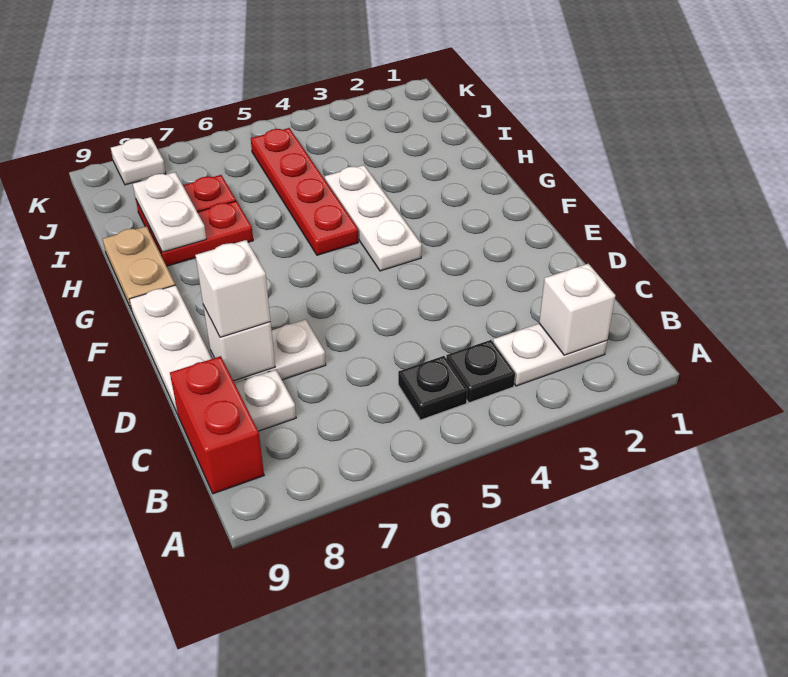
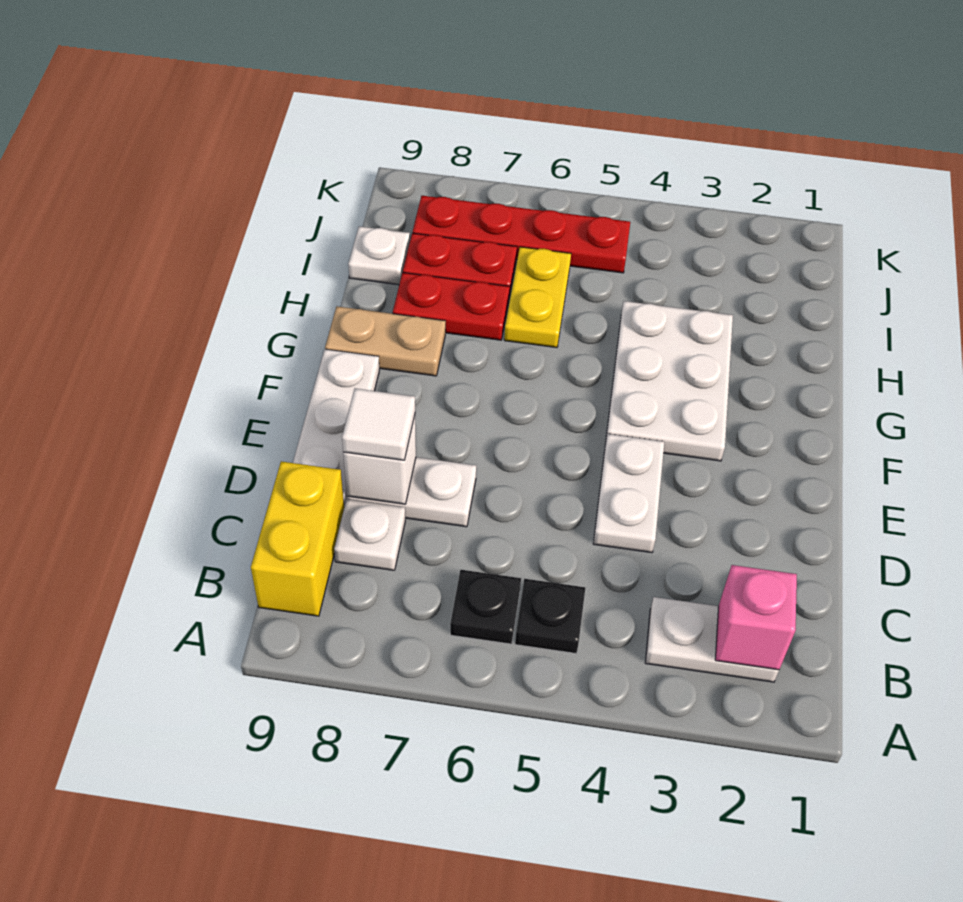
white 1x1 brick [539,264,615,355] -> pink 1x1 brick [715,565,797,670]
black 1x1 plate [446,340,515,403] -> black 1x1 plate moved to [450,570,521,644]
red 1x2 brick [170,356,264,494] -> yellow 1x2 brick [251,462,344,616]
white 1x1 brick [195,240,270,337] -> white 1x1 tile [342,388,415,460]
white 1x3 plate [325,165,422,271] -> white 2x3 plate [606,301,733,461]
red 1x4 plate [251,128,358,255] -> red 1x4 plate turned to [413,196,630,273]
tan 1x2 plate [103,226,175,311] -> tan 1x2 plate turned to [325,306,446,376]
none -> yellow 1x2 plate [504,247,571,348]
white 1x2 plate [133,172,206,252] -> white 1x2 plate moved to [593,434,664,553]
white 1x1 plate [111,137,166,185] -> white 1x1 plate moved to [348,226,410,285]

